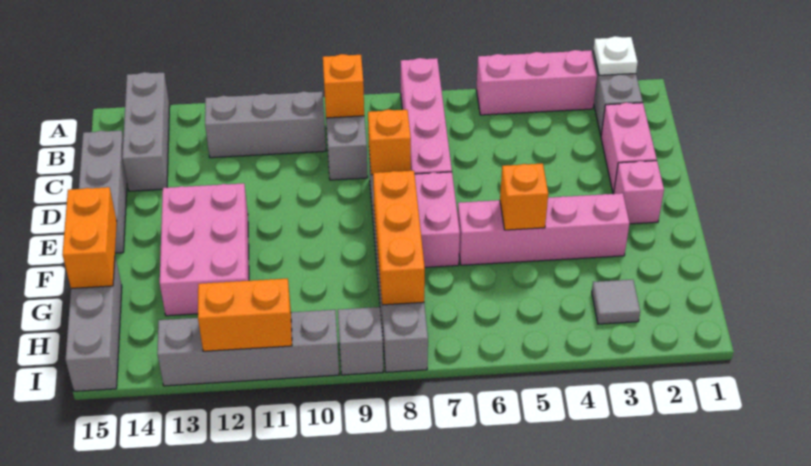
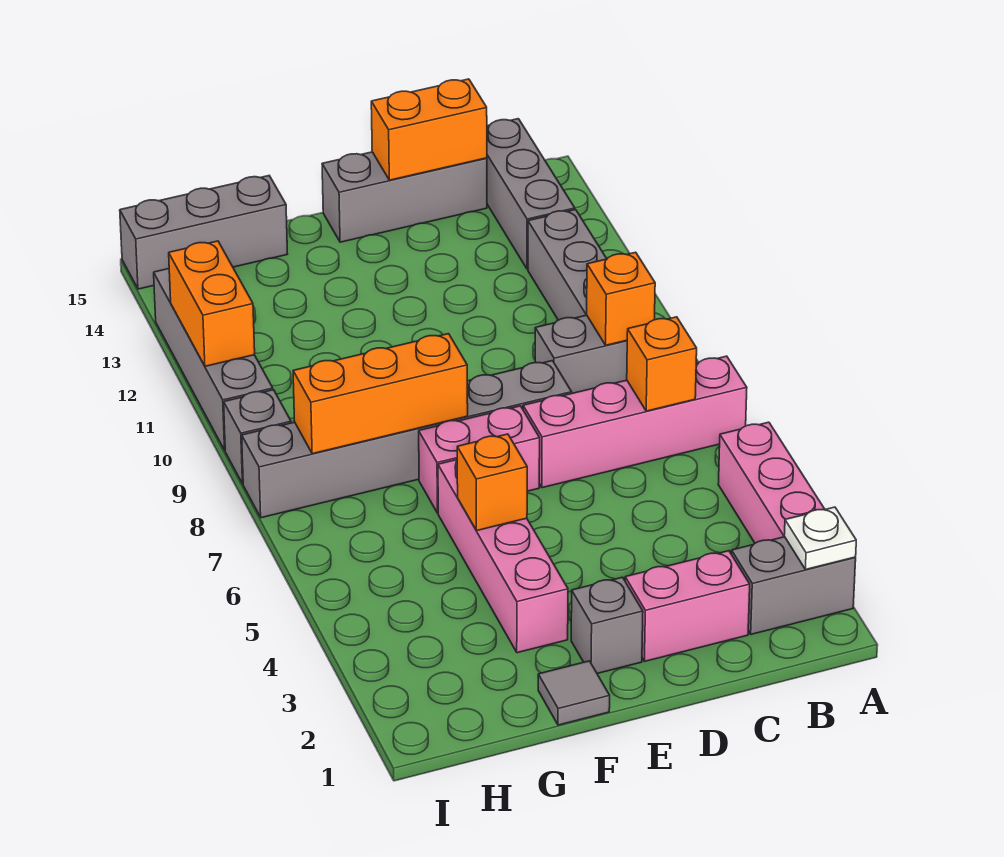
grey 1x3 brick [122,72,170,191] -> grey 1x3 brick turned to [487,119,575,269]
orange 1x1 brick [368,110,411,175] -> orange 1x1 brick moved to [627,317,697,411]
pink 1x1 brick [614,161,664,224] -> grey 1x1 brick [571,577,643,674]
pink 2x3 brick [160,183,249,316] -> none
orange 1x2 brick [62,187,117,288] -> orange 1x2 brick moved to [371,79,487,180]
grey 1x1 tile [592,280,640,324] -> grey 1x1 tile moved to [538,661,610,725]

